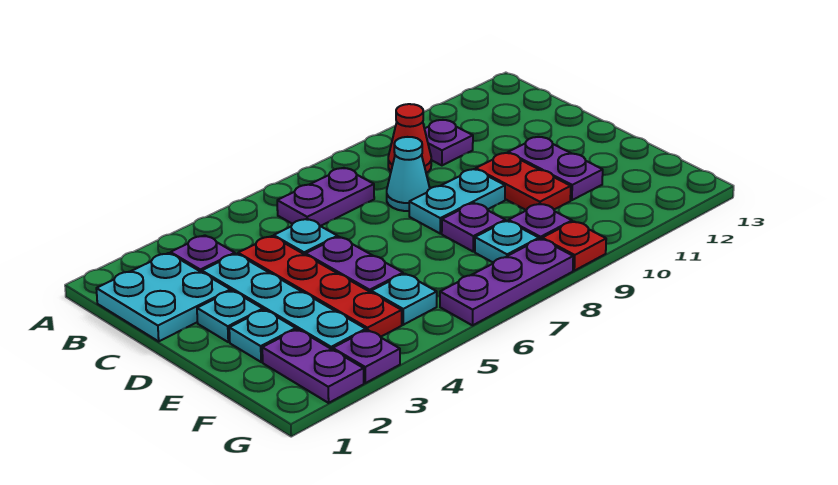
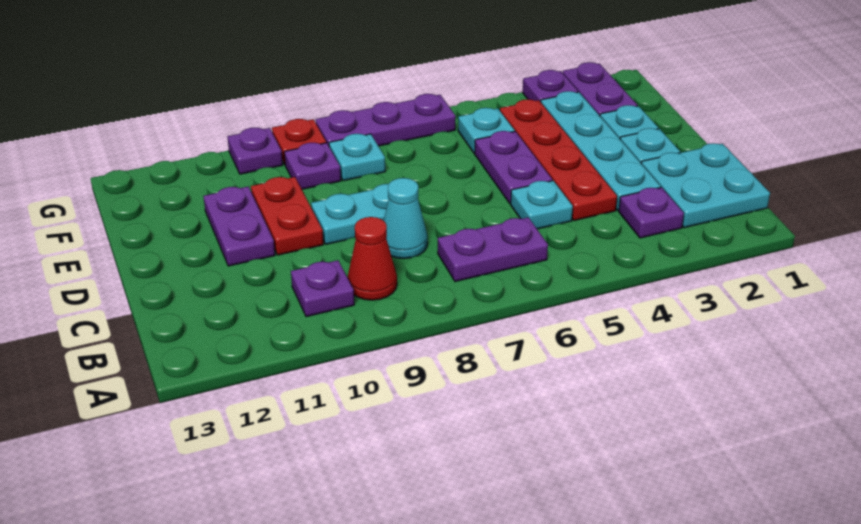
purple 1x1 plate [442,203,505,252] -> purple 1x1 plate moved to [227,127,283,174]

